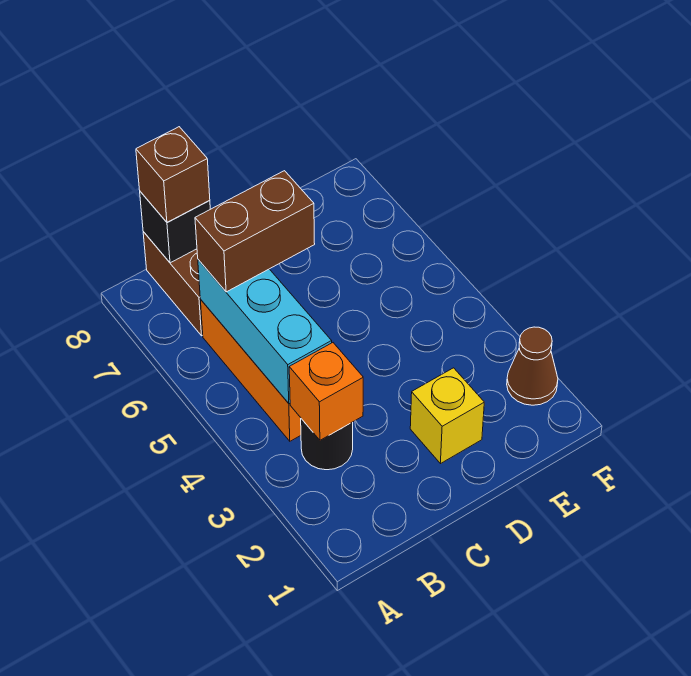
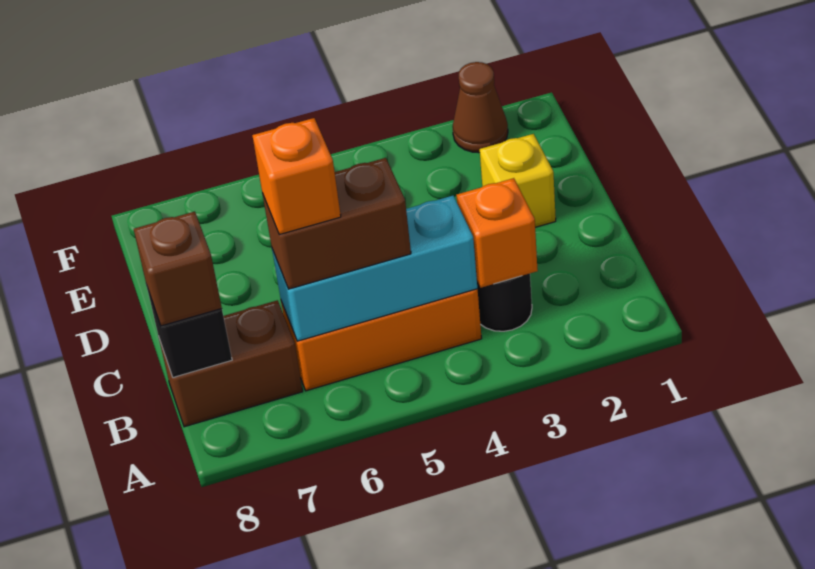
brown 1x2 brick [195,171,315,292] -> brown 1x2 brick turned to [262,158,411,289]
none -> orange 1x1 brick [252,118,341,235]

